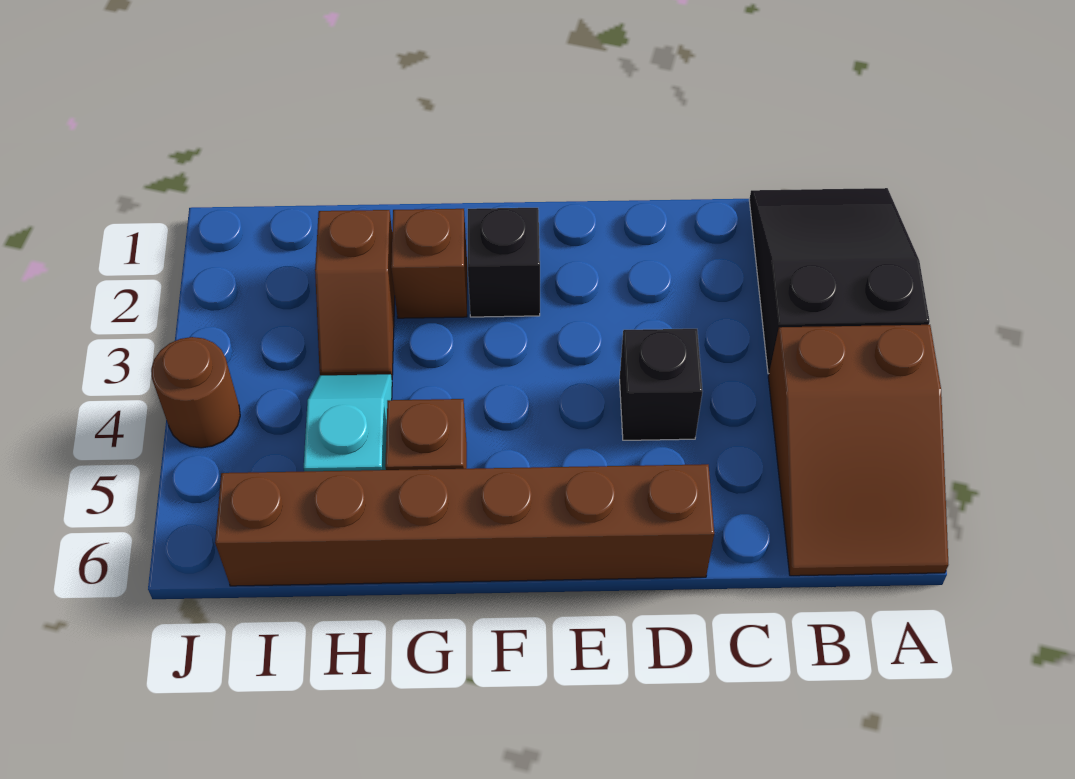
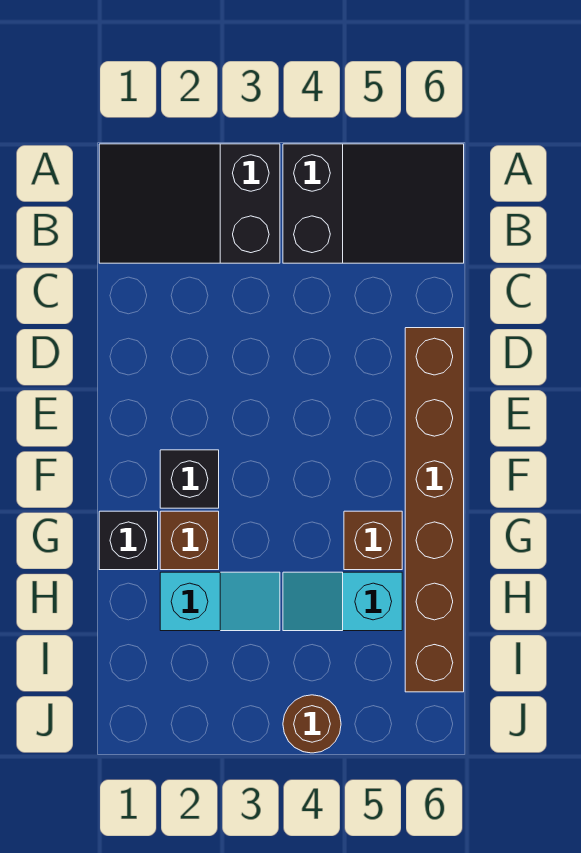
brown 2x3 slope [768,325,948,576] -> black 2x3 slope [283,144,464,263]
black 1x1 brick [620,329,703,440] -> black 1x1 brick moved to [99,511,158,570]
brown 1x2 slope [315,210,395,377] -> cyan 1x2 slope [160,572,280,631]

